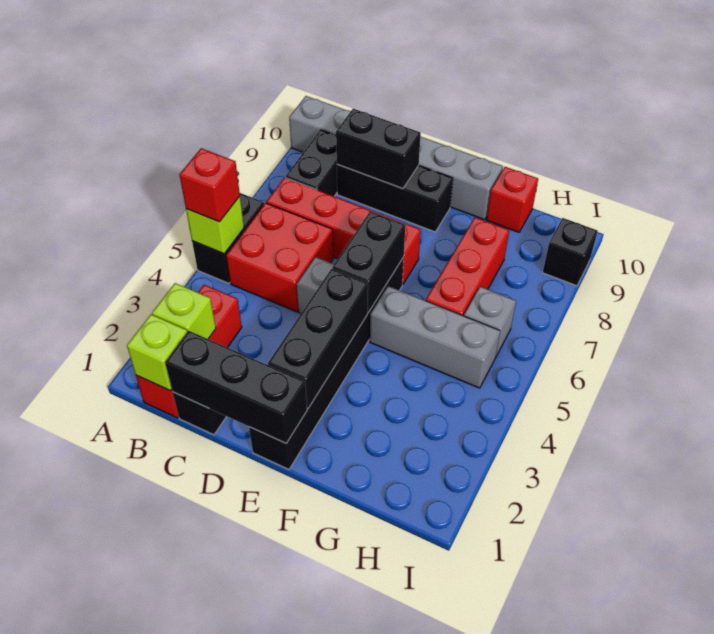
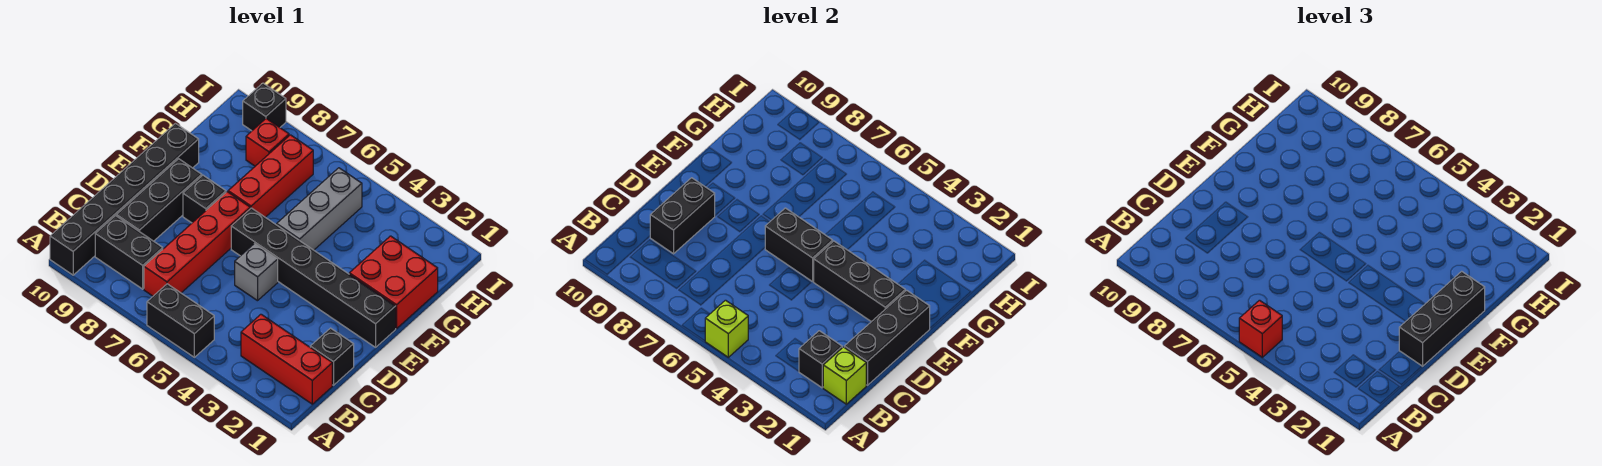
grey 1x6 brick [289,96,503,220] -> black 1x6 brick [50,124,199,275]
lime 1x1 brick [152,283,216,339] -> black 1x1 brick [799,331,842,388]
red 2x2 brick [226,203,333,312] -> red 2x2 brick moved to [349,236,438,328]
none -> black 1x3 brick [1399,271,1485,366]
none -> black 1x1 brick [183,175,226,223]
red 1x3 brick [426,217,509,316] -> red 1x3 brick turned to [228,135,313,217]
red 1x1 brick [487,167,538,232] -> red 1x1 brick moved to [246,119,289,166]
grey 1x1 brick [464,287,516,356] -> none

